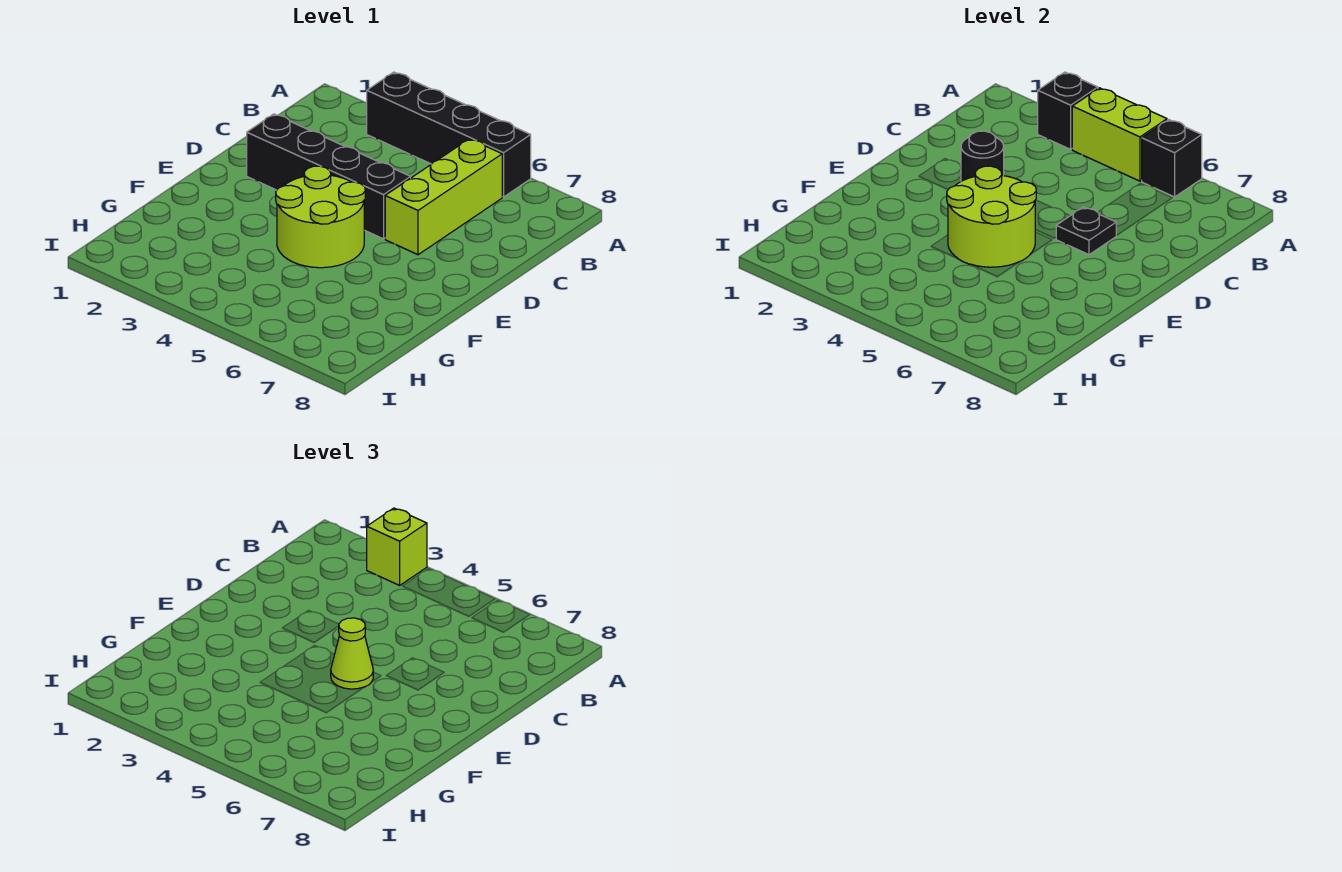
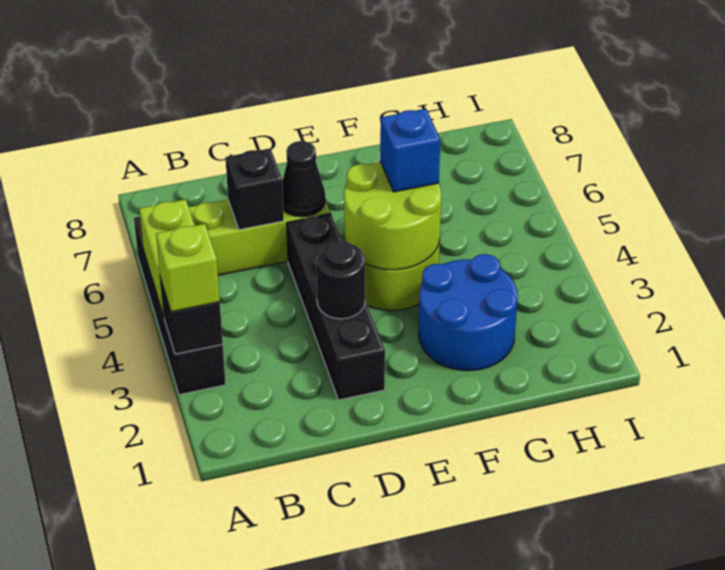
black 1x1 brick [1142,120,1202,197] -> black 1x1 brick moved to [225,148,284,230]
black 1x1 plate [1056,207,1116,255] -> black 1x1 cone [282,141,325,217]
lime 1x1 cone [331,618,373,689] -> none
none -> blue 2x2 round brick [419,254,518,371]
none -> blue 1x1 brick [380,109,440,192]

